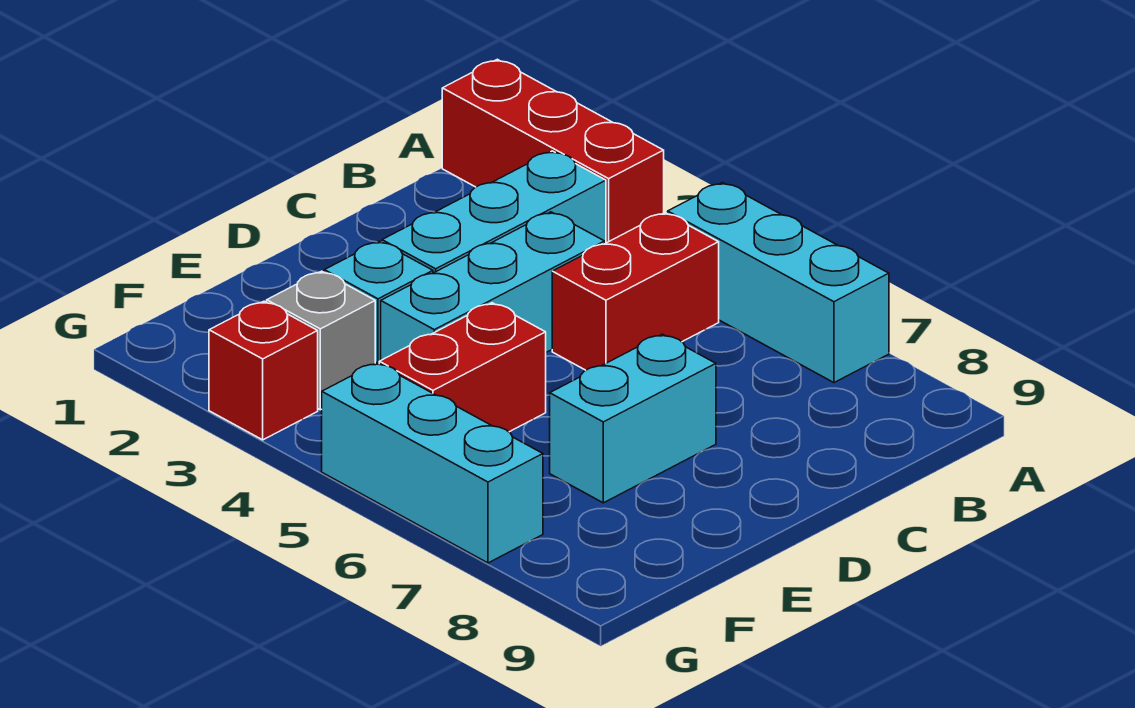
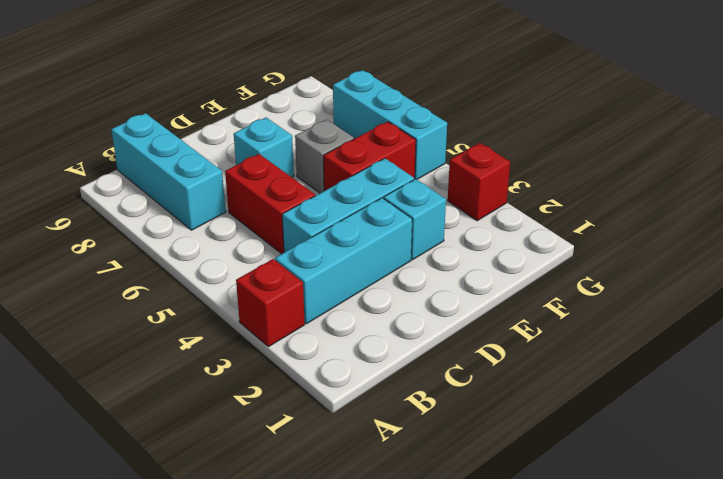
red 1x3 brick [442,59,664,243] -> red 1x1 brick [236,259,305,347]
cyan 1x3 brick [668,183,889,383] -> cyan 1x3 brick moved to [111,113,226,230]
red 1x2 brick [552,213,719,370] -> red 1x2 brick turned to [225,154,315,254]
cyan 1x2 brick [550,334,716,503] -> cyan 1x1 brick [234,118,294,177]
grey 1x1 brick [267,271,375,410] -> grey 1x1 brick moved to [295,120,354,193]

